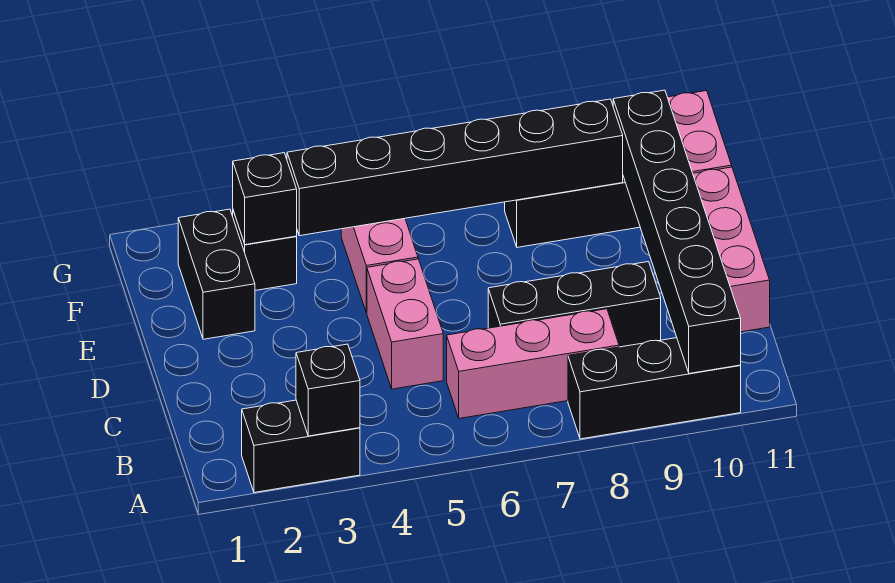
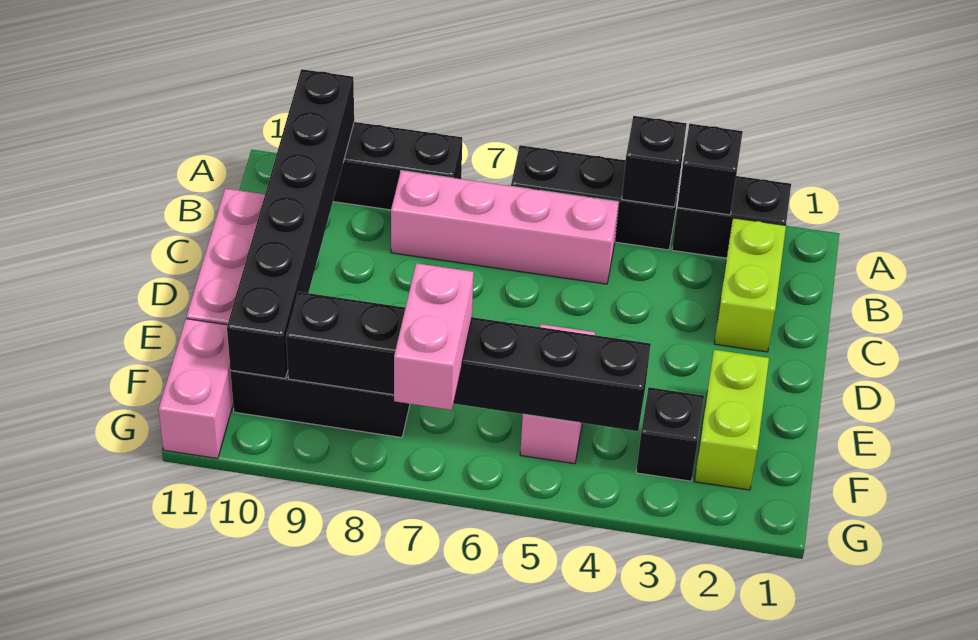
none -> lime 1x2 brick [714,218,786,352]
pink 1x3 brick [447,309,619,418] -> pink 1x4 brick [391,171,619,284]
pink 1x2 brick [367,259,443,389] -> pink 1x2 brick moved to [394,263,474,410]
black 1x3 brick [488,262,661,347] -> black 1x3 brick moved to [511,145,680,250]
black 1x2 brick [178,209,255,339] -> lime 1x2 brick [695,350,769,490]
black 1x1 brick [233,153,297,245] -> black 1x1 brick moved to [622,116,687,207]

